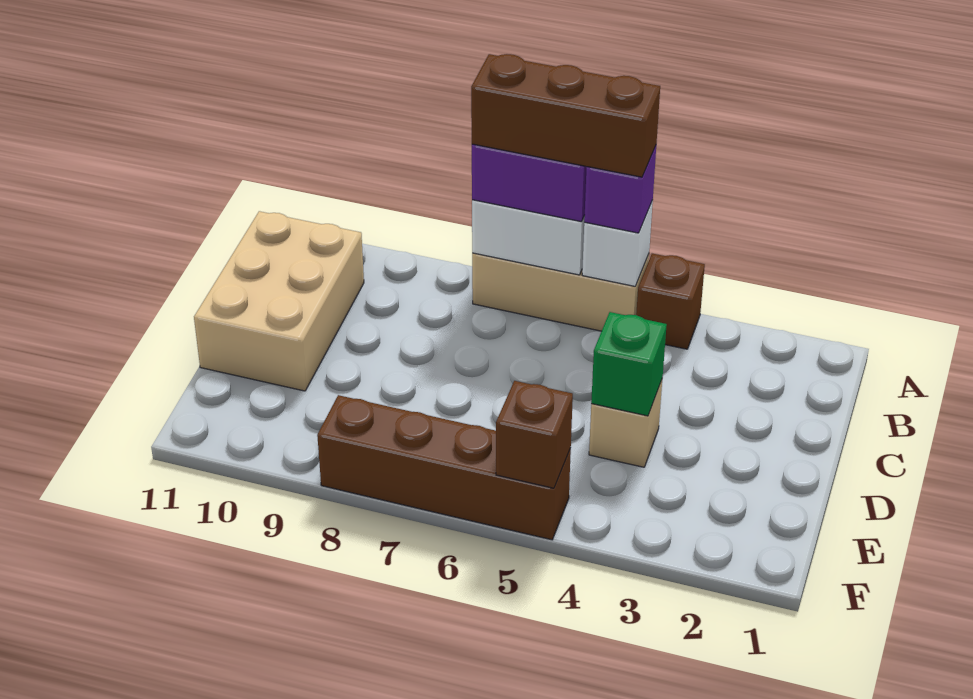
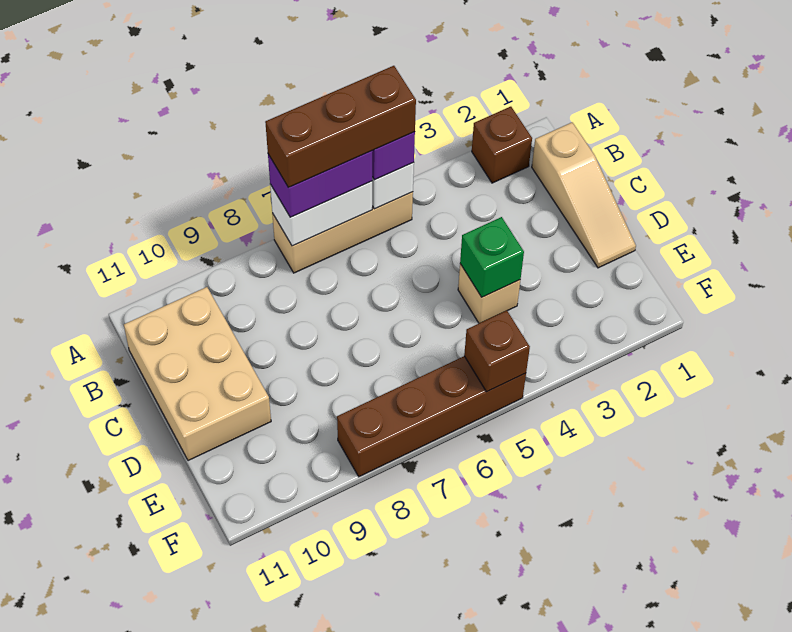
brown 1x1 brick [636,254,705,349] -> brown 1x1 brick moved to [472,107,532,183]
none -> tan 1x3 slope [532,123,636,268]

